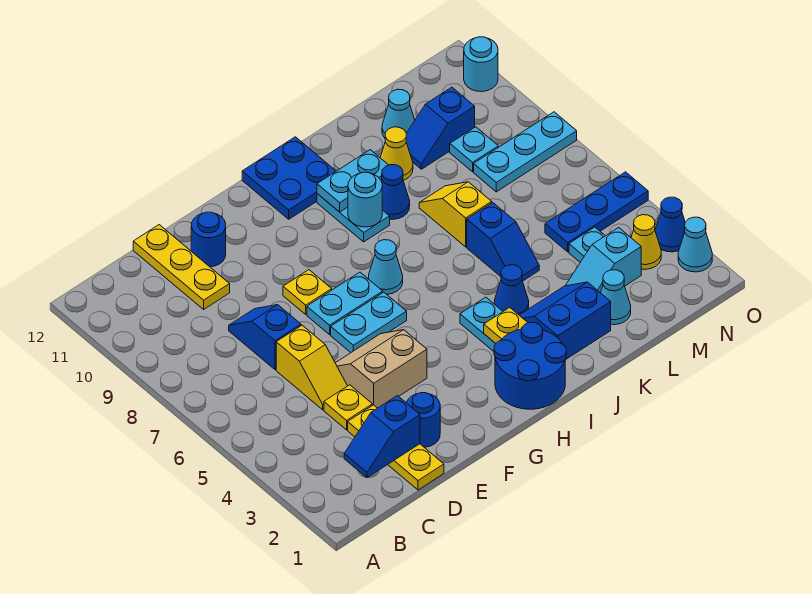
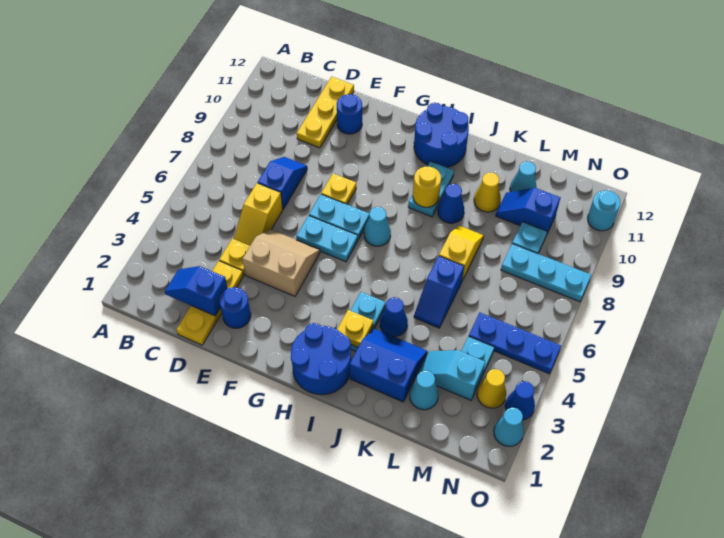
blue 2x2 plate [242,137,336,219] -> blue 2x2 round brick [414,103,469,167]
cyan 1x1 round brick [348,172,382,227] -> yellow 1x1 round brick [413,167,441,207]
cyan 1x2 plate [317,150,388,212] -> none

